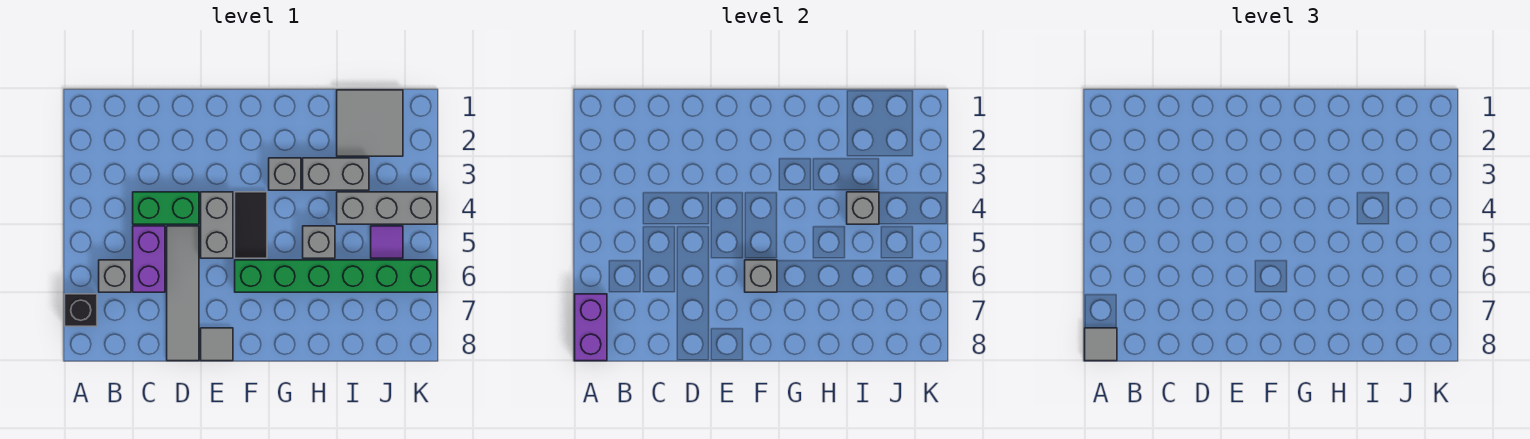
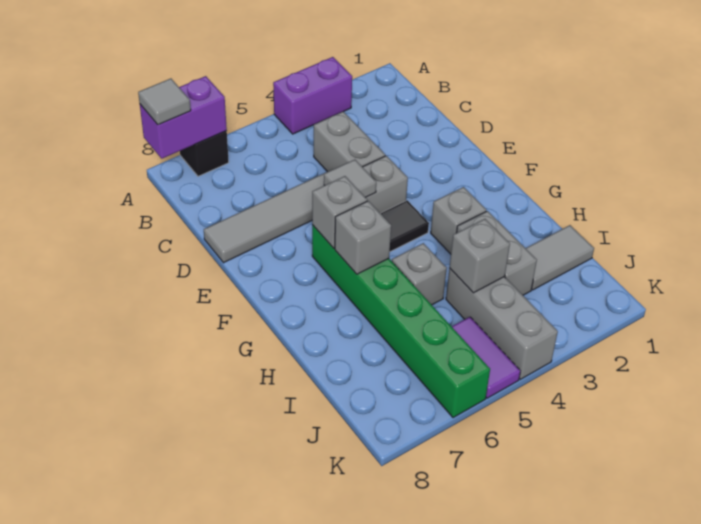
grey 1x1 brick [99,260,131,292] -> grey 1x1 brick moved to [335,201,391,274]
green 1x2 brick [133,192,199,224] -> grey 1x2 brick [314,112,385,172]
purple 1x2 brick [133,226,165,292] -> purple 1x2 brick moved to [273,57,352,134]
grey 1x1 tile [201,328,233,361] -> grey 1x1 tile moved to [324,160,376,197]
grey 2x2 tile [337,90,403,156] -> grey 1x2 tile [526,225,594,290]
purple 1x1 tile [371,226,403,258] -> purple 1x2 tile [452,317,520,398]

